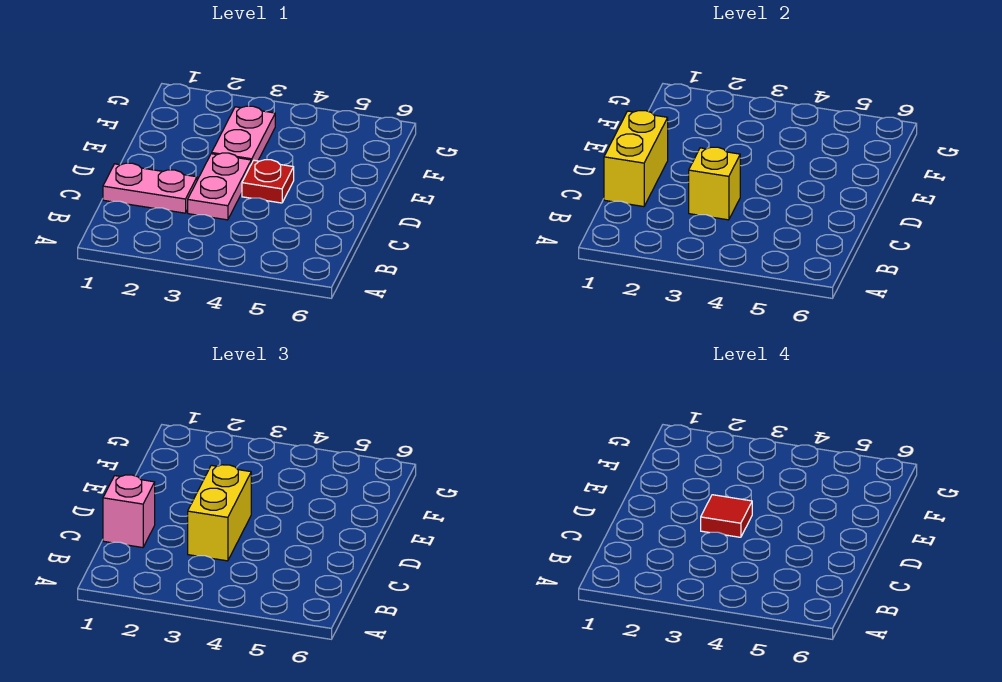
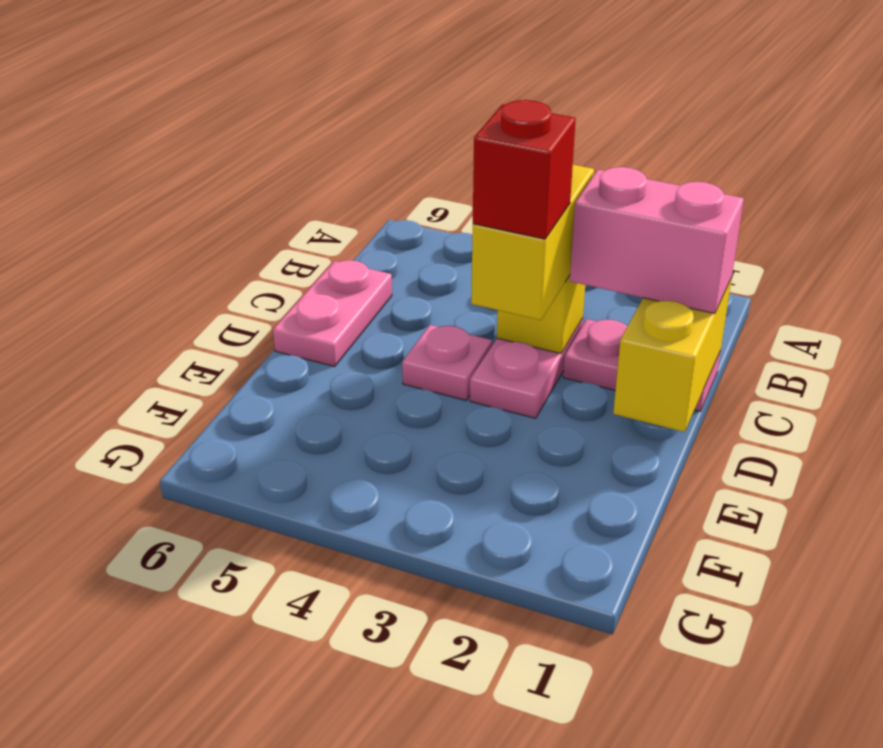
pink 1x1 brick [103,475,155,548] -> pink 1x2 brick [570,167,744,314]
red 1x1 tile [701,495,752,537] -> red 1x1 brick [473,100,576,239]
red 1x1 plate [242,160,294,203] -> pink 1x1 plate [402,325,492,401]
pink 1x2 plate [212,106,275,164] -> pink 1x2 plate moved to [273,260,392,367]

